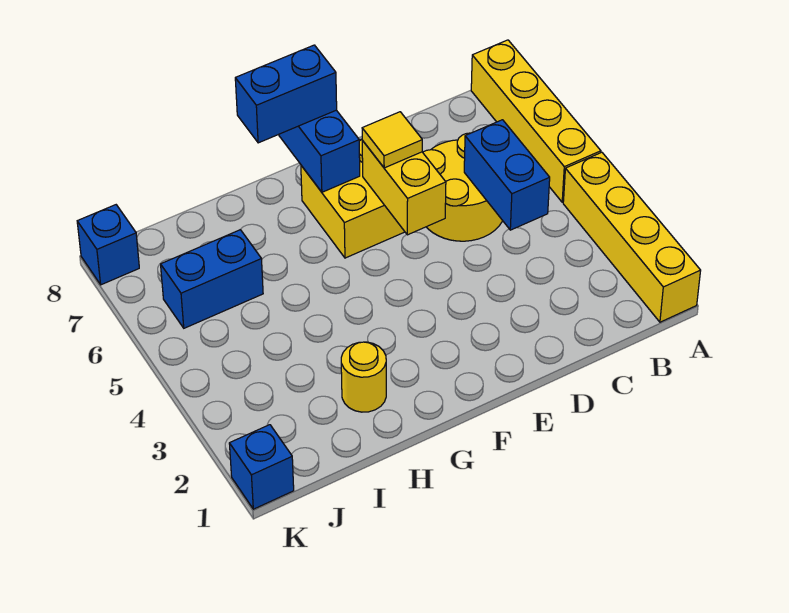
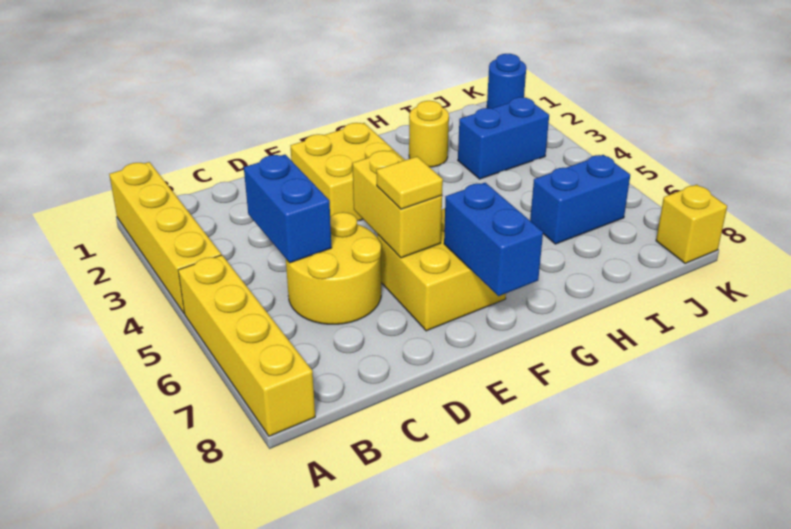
none -> yellow 2x2 brick [291,123,405,221]
blue 1x2 brick [235,45,337,143] -> blue 1x2 brick moved to [458,97,549,179]
blue 1x1 brick [229,425,294,509] -> blue 1x1 round brick [487,54,526,109]
blue 1x1 brick [77,205,139,285] -> yellow 1x1 brick [656,185,727,263]

